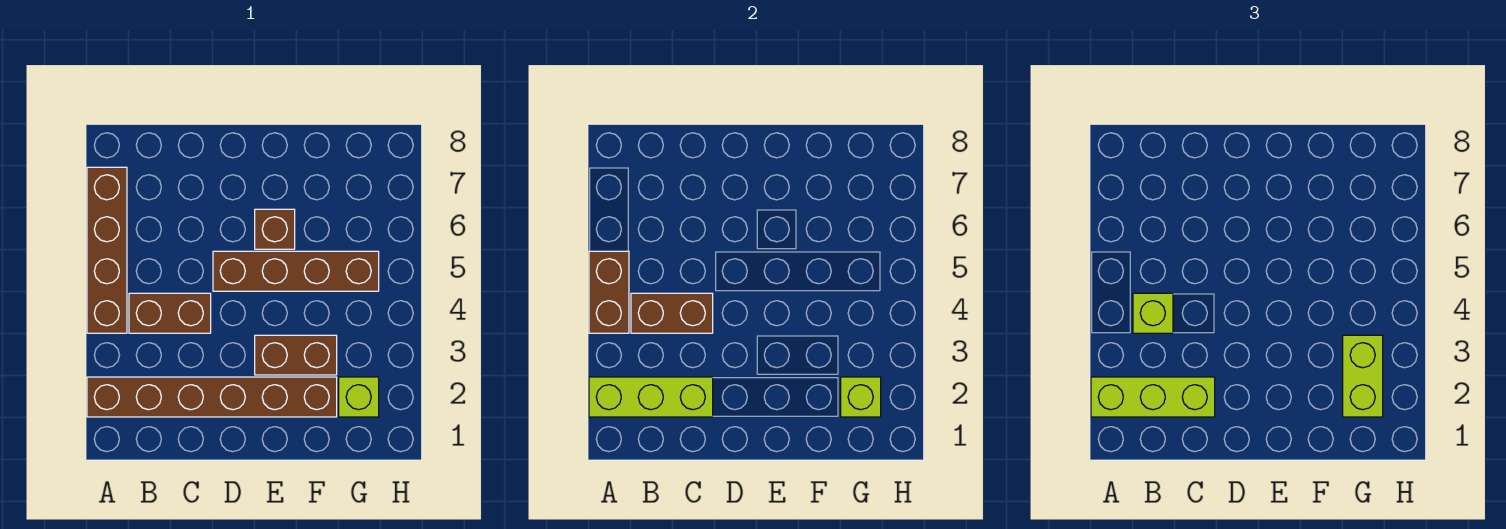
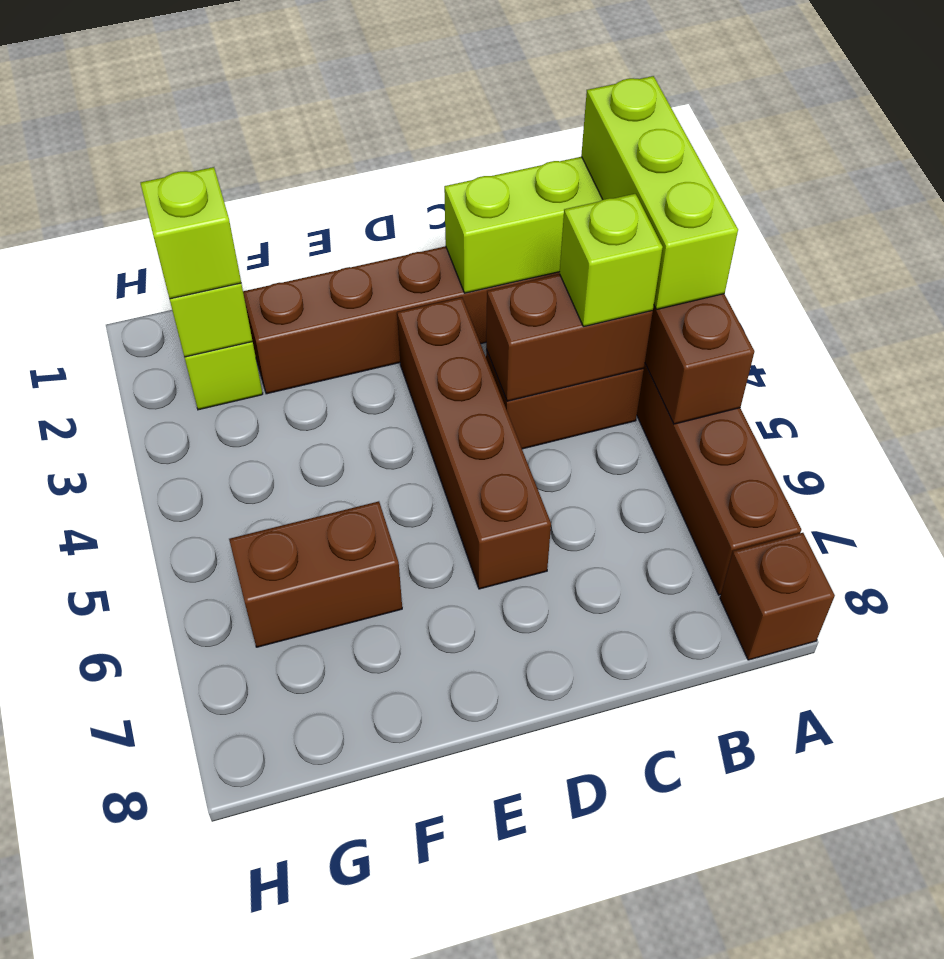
lime 1x3 brick [1091,377,1215,417] -> lime 1x3 brick turned to [581,76,738,309]
brown 1x4 brick [213,251,379,291] -> brown 1x4 brick turned to [397,297,551,589]
brown 1x2 brick [255,335,337,375] -> brown 1x2 brick moved to [229,501,402,647]
brown 1x1 brick [255,209,295,249] -> brown 1x1 brick moved to [720,533,835,660]
lime 1x2 brick [1343,335,1383,417] -> lime 1x1 brick [141,167,241,299]

